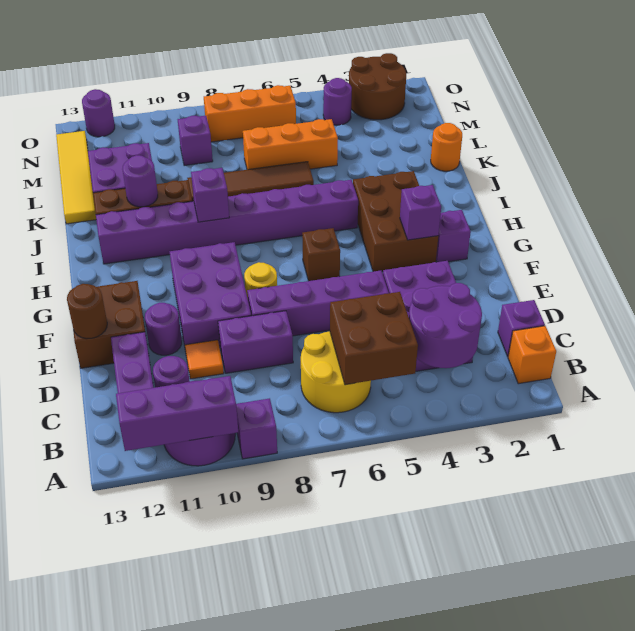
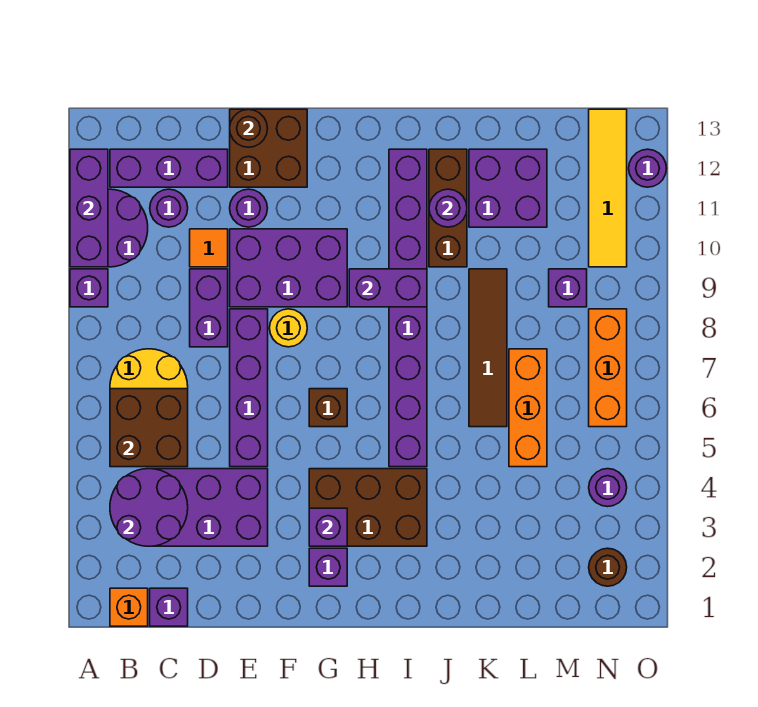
purple 1x1 brick [191,168,229,222] -> purple 1x2 brick [349,269,427,307]
orange 1x1 round brick [431,123,462,171] -> none
yellow 1x4 tile [56,131,96,224] -> yellow 1x4 tile turned to [589,109,627,267]
brown 2x2 round brick [349,53,406,120] -> brown 1x1 round brick [589,548,627,586]

